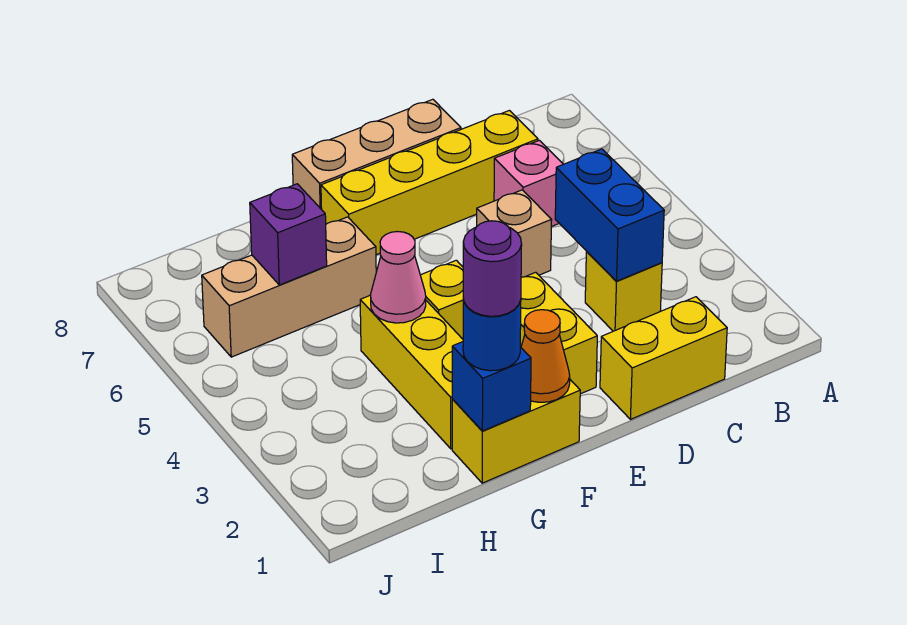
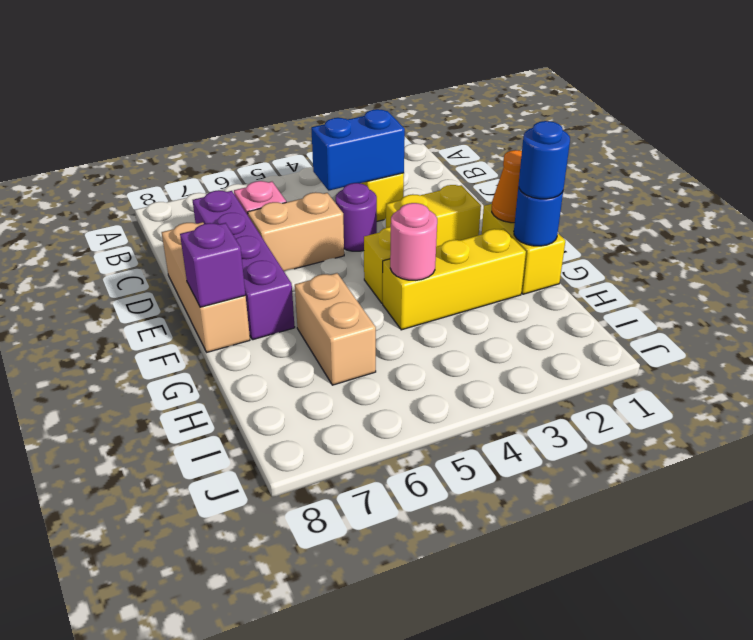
yellow 1x2 brick [600,297,727,419] -> none
yellow 1x4 brick [321,111,538,255] -> purple 1x4 brick [193,190,295,340]
tan 1x1 brick [477,190,552,277] -> tan 1x2 brick [248,192,344,271]
blue 1x1 brick [452,342,531,431] -> blue 1x1 round brick [514,186,563,246]
purple 1x1 round brick [463,221,522,316] -> purple 1x1 round brick moved to [336,183,377,251]
pink 1x1 cone [371,232,426,323] -> pink 1x1 round brick [390,203,437,280]
tan 1x3 brick [202,217,376,357] -> tan 1x2 brick [295,273,376,385]
purple 1x1 brick [250,184,327,285] -> purple 1x1 brick moved to [180,223,245,307]

